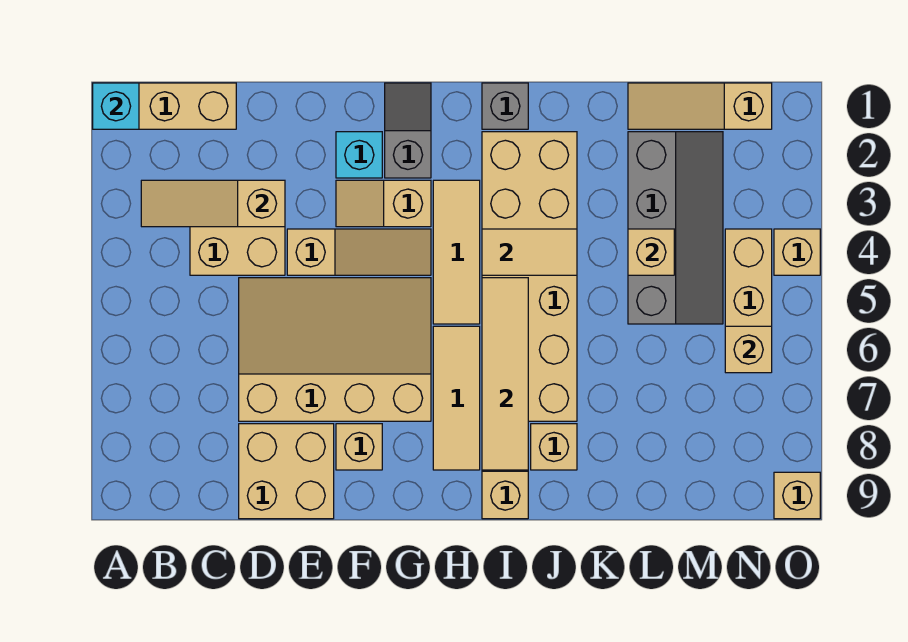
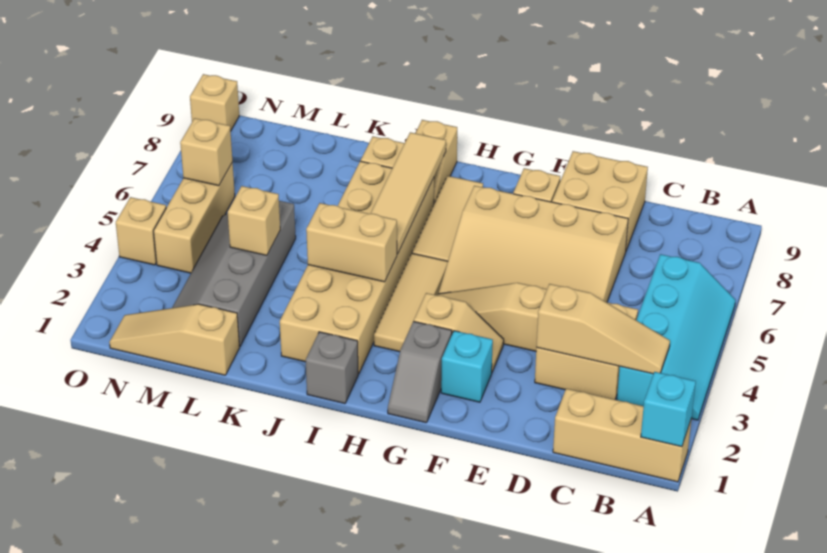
none -> cyan 2x4 slope [617,254,736,420]
tan 1x2 tile [482,229,577,275] -> tan 1x2 brick [306,203,397,282]
tan 1x3 slope [628,83,772,129] -> tan 1x3 slope turned to [109,304,240,375]

